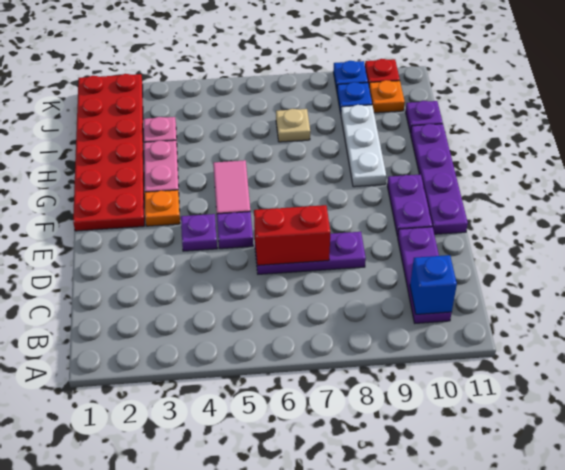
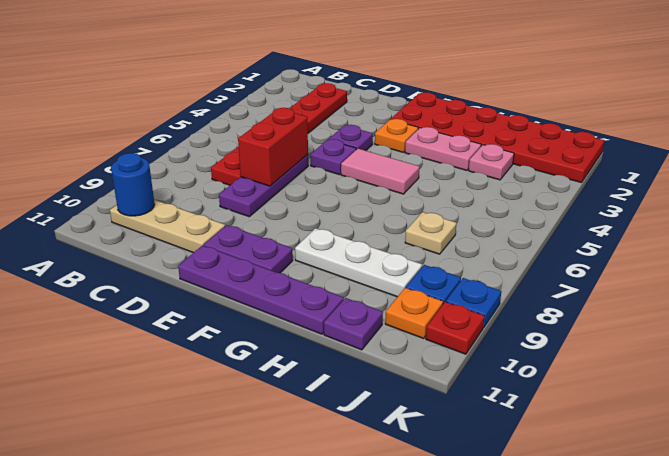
purple 1x3 plate [398,227,452,323] -> tan 1x3 plate [110,200,225,253]
blue 1x1 brick [410,255,457,314] -> blue 1x1 round brick [111,153,155,216]
none -> red 1x6 plate [211,83,347,185]

